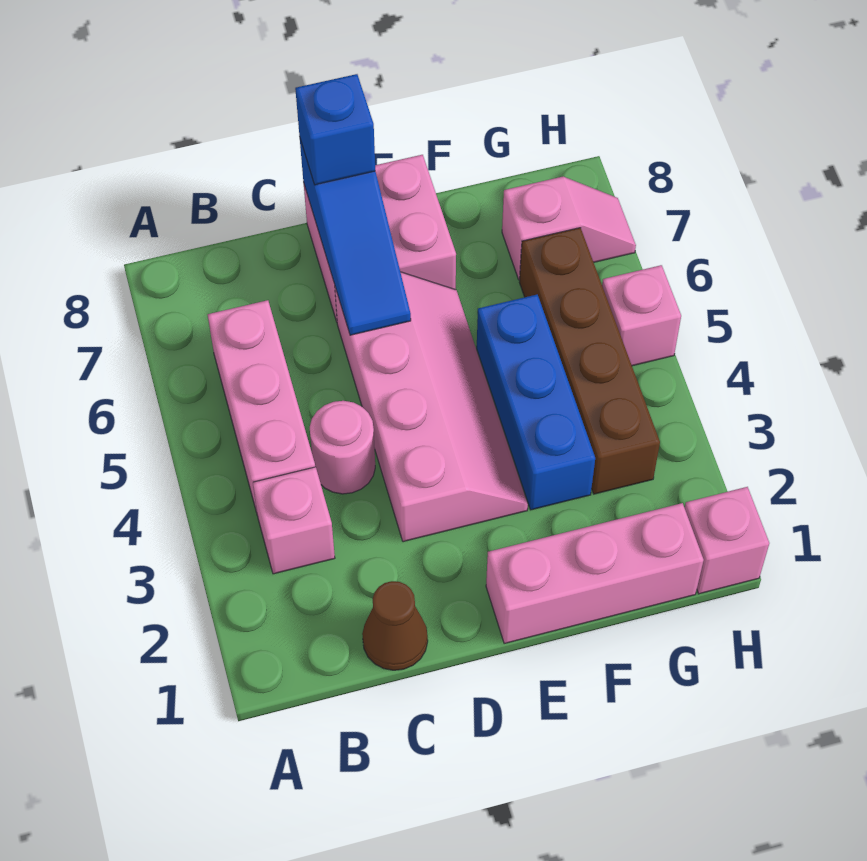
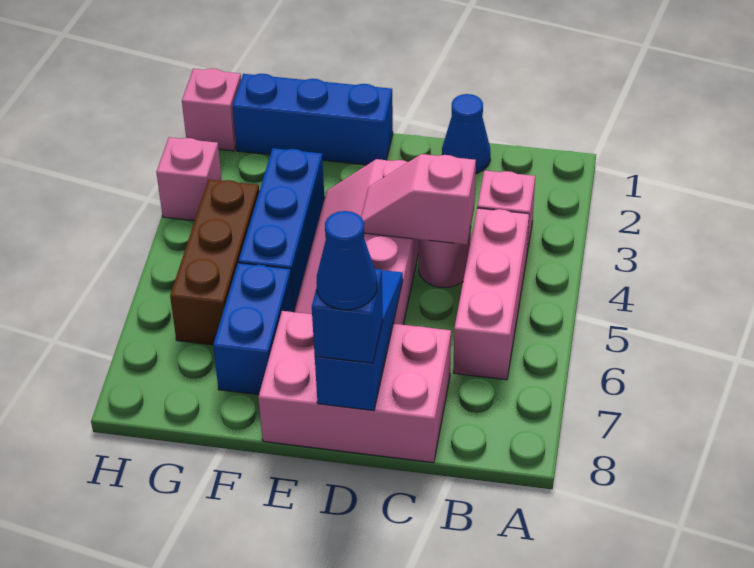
brown 1x1 cone [362,581,428,670] -> blue 1x1 cone [442,94,490,174]
pink 2x2 brick [303,155,456,322] -> pink 2x3 brick [258,311,451,463]
none -> blue 1x1 cone [316,211,377,310]
pink 1x3 brick [486,503,704,644] -> blue 1x3 brick [232,74,393,165]
none -> blue 1x2 brick [213,263,294,395]
brown 1x4 brick [519,228,660,494] -> brown 1x3 brick [170,179,259,345]
pink 1x2 slope [502,177,636,280] -> pink 1x2 slope moved to [361,154,476,245]
pink 1x1 brick [602,265,681,366] -> pink 1x1 brick moved to [156,137,222,221]

